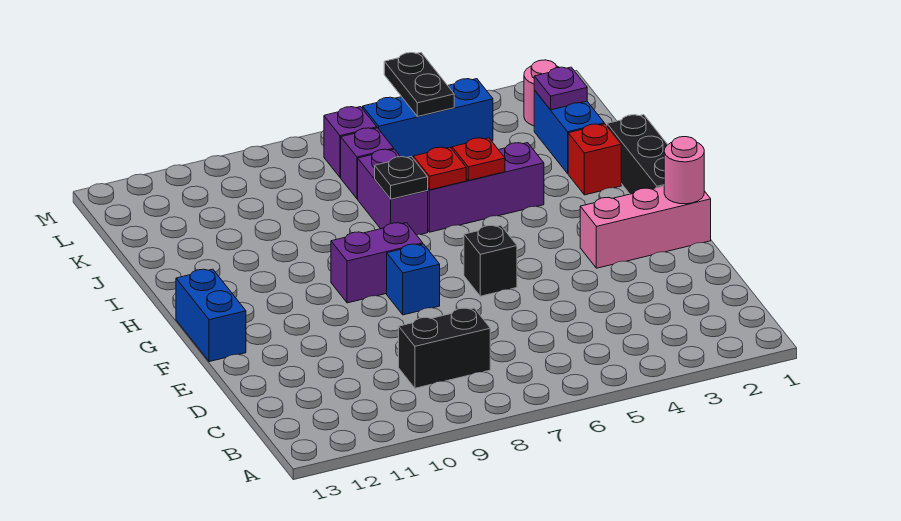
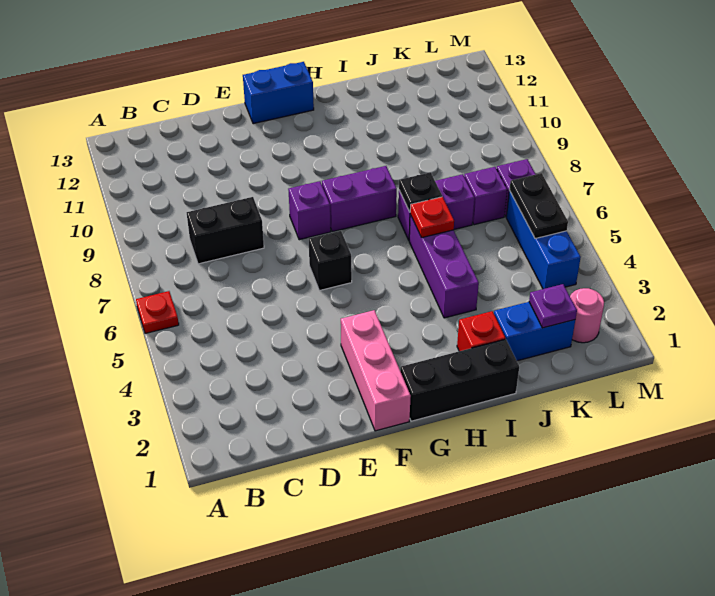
black 1x2 brick [399,308,490,388] -> black 1x2 brick turned to [187,197,264,264]
pink 1x1 round brick [664,137,704,204] -> none
blue 1x1 brick [387,244,440,315] -> purple 1x1 brick [288,181,331,240]
purple 1x2 brick [331,223,423,303] -> purple 1x2 brick turned to [322,166,397,232]
red 1x1 plate [452,138,505,181] -> red 1x1 plate moved to [136,291,179,334]
black 1x2 plate [384,53,454,117] -> black 1x2 plate turned to [510,173,568,239]

